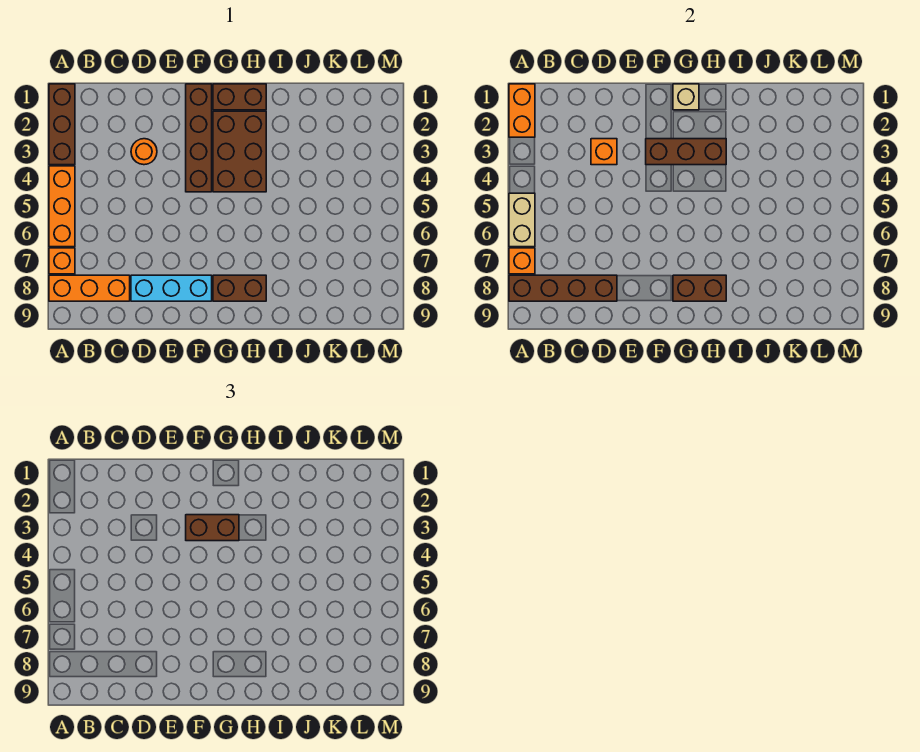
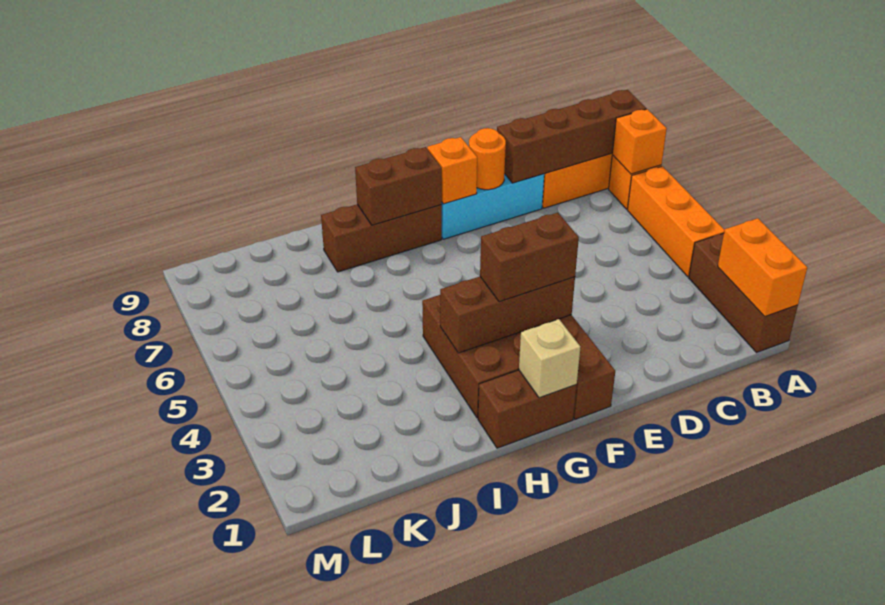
tan 1x2 brick [509,193,535,247] -> none
orange 1x1 round brick [131,139,157,165] -> orange 1x1 round brick moved to [469,128,506,190]
orange 1x1 brick [591,139,617,165] -> orange 1x1 brick moved to [427,137,477,204]
brown 1x2 brick [213,275,266,301] -> brown 1x3 brick [321,204,442,272]

